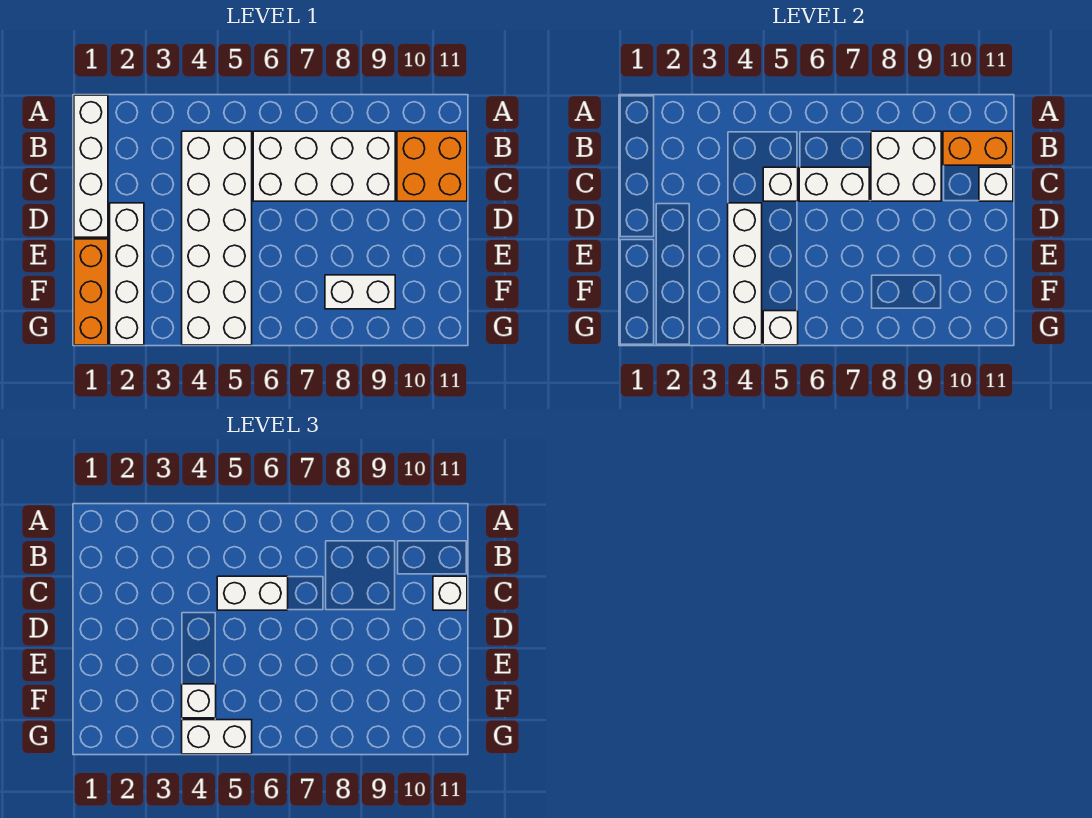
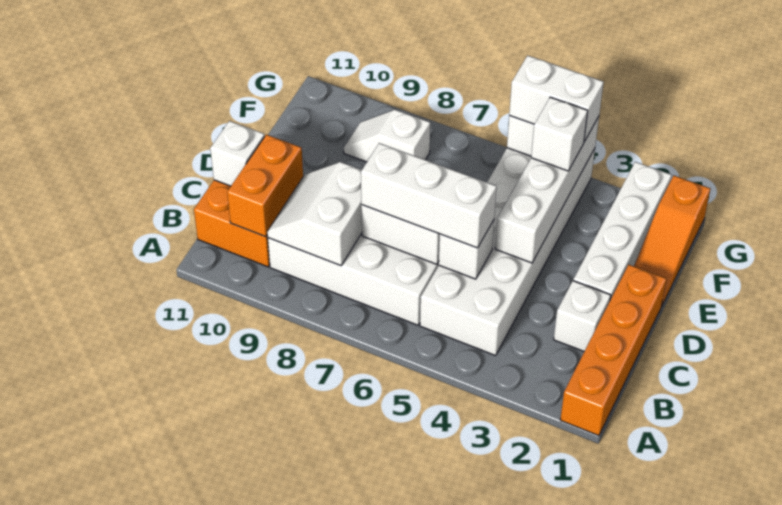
white 1x4 brick [74,95,108,237] -> orange 1x4 brick [560,265,666,436]
white 2x2 brick [871,131,941,201] -> white 2x2 slope [267,162,362,266]
orange 1x2 brick [943,131,1013,165] -> orange 1x2 brick turned to [227,134,303,237]
white 1x2 brick [217,576,288,610] -> white 1x3 brick [361,143,497,248]
white 1x1 brick [433,576,467,610] -> white 1x1 brick moved to [554,281,611,351]
orange 1x3 brick [74,239,108,345] -> orange 1x3 slope [634,176,710,305]
white 1x2 brick [325,275,395,309] -> white 1x2 slope [344,110,430,162]

